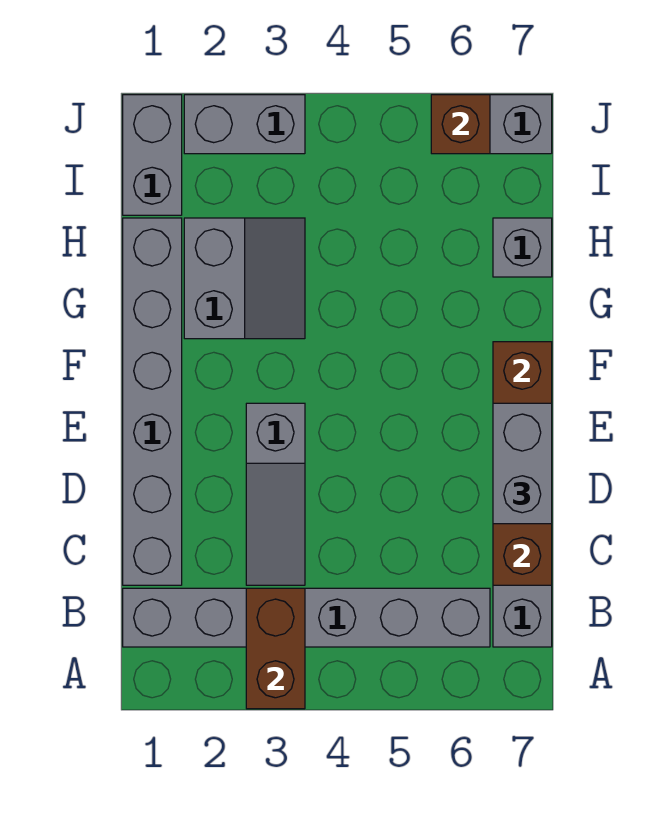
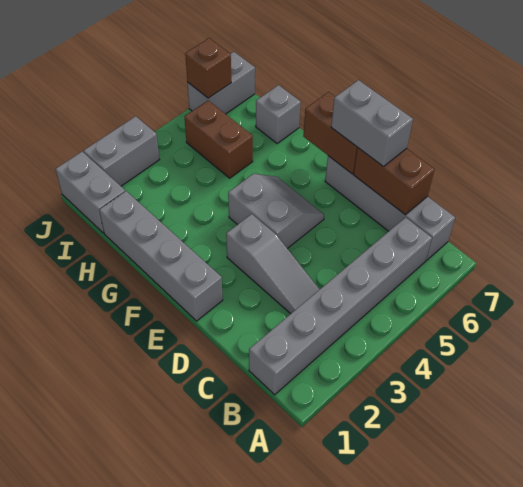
brown 1x2 brick [246,588,305,709] -> brown 1x2 brick moved to [185,101,253,178]
grey 1x6 brick [123,218,182,585] -> grey 1x4 brick [99,191,223,321]
grey 2x2 slope [184,218,305,339] -> grey 2x2 slope moved to [228,174,324,249]

